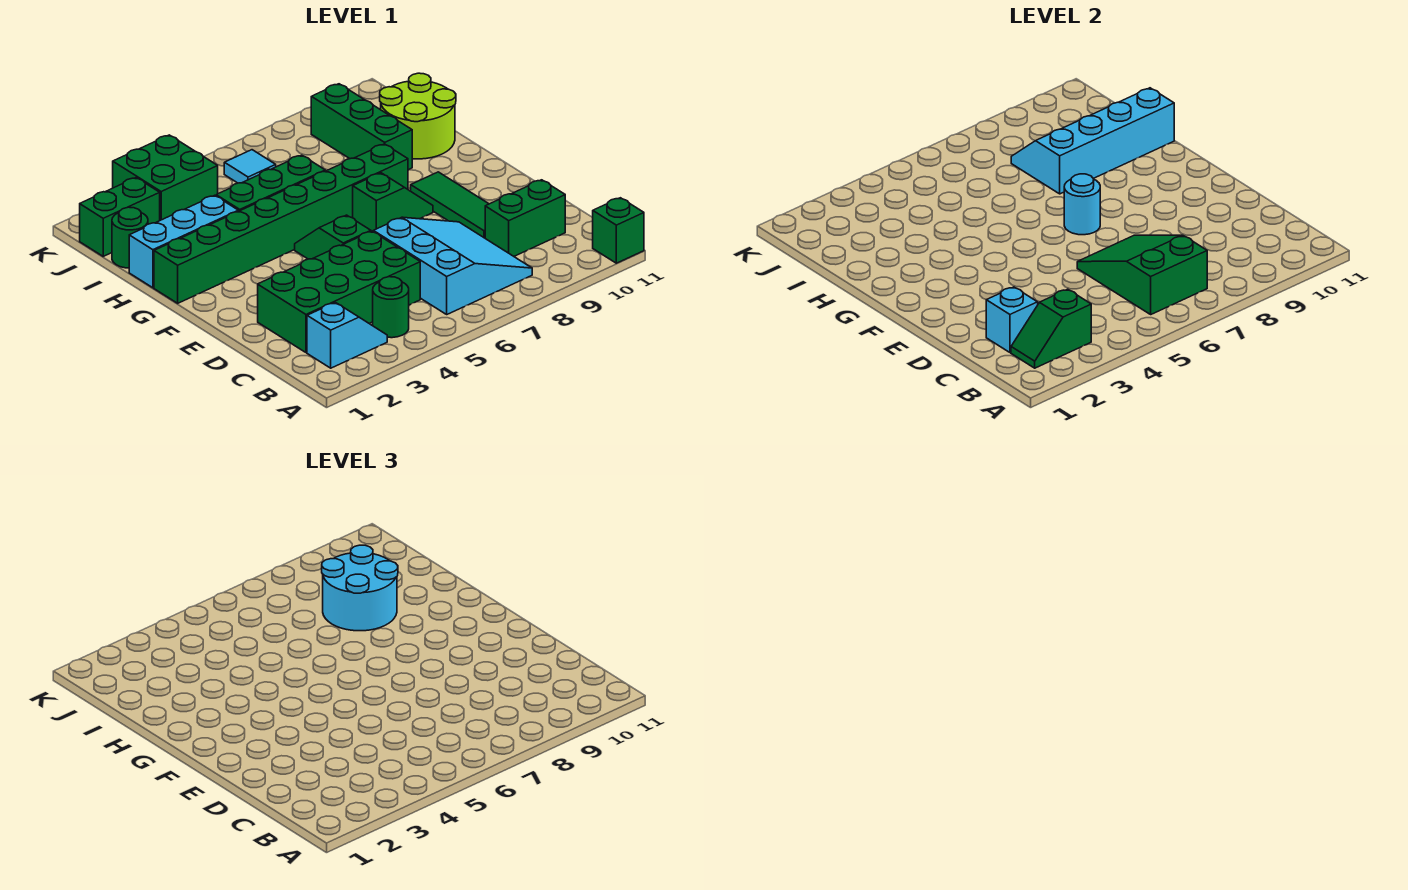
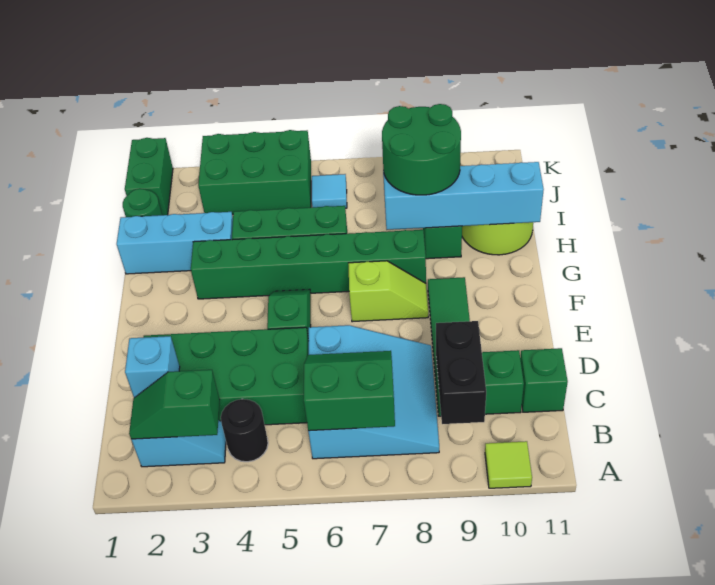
none -> lime 1x1 tile [485,441,532,488]
green 1x1 brick [593,198,644,263] -> green 1x1 brick moved to [520,348,568,412]
green 1x1 round brick [373,277,409,338] -> black 1x1 round brick [221,399,268,462]
green 2x3 slope [1077,235,1207,314] -> green 2x2 slope [304,351,395,431]
none -> black 1x2 brick [436,321,486,424]
green 1x2 slope [353,173,433,231] -> lime 1x2 slope [348,261,428,322]
cyan 1x1 round brick [1064,174,1100,235] -> none
green 1x8 brick [154,144,408,303] -> green 1x6 brick [191,230,426,299]
cyan 2x2 round brick [322,545,398,631] -> green 2x2 round brick [382,104,461,195]
green 1x2 brick [80,178,160,256] -> green 1x2 brick turned to [125,138,173,215]
green 2x2 brick [113,135,218,220] -> green 2x3 brick [198,130,311,214]

